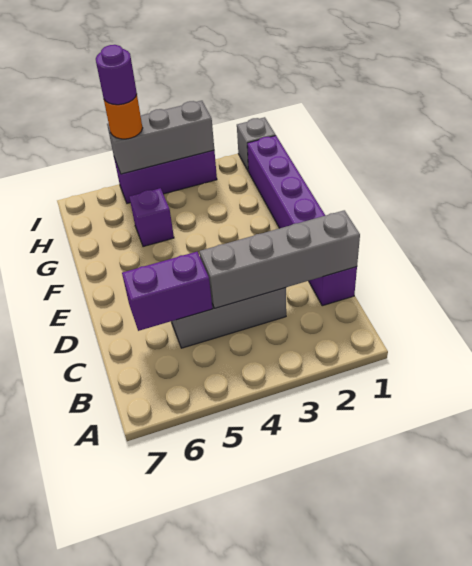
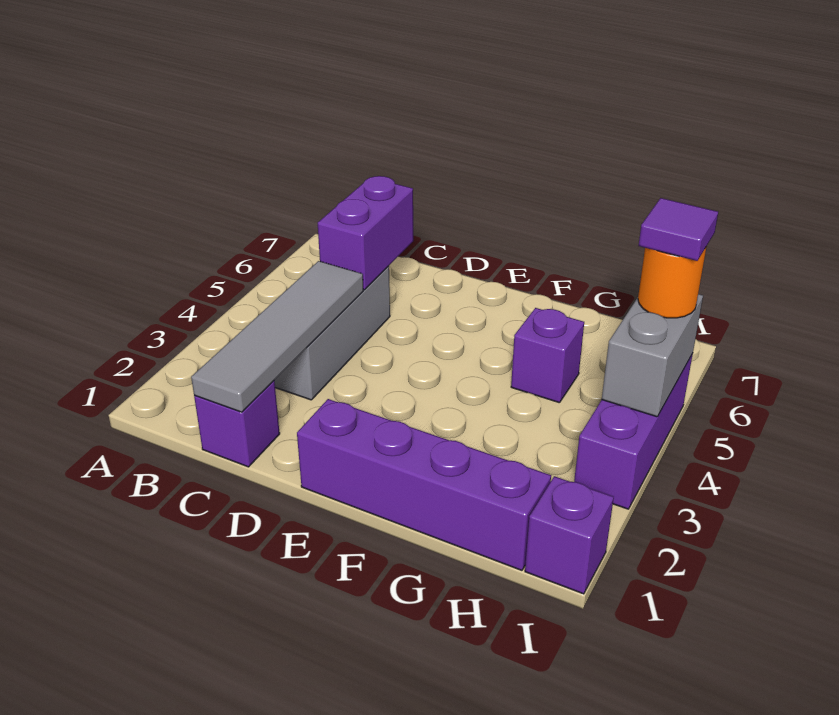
grey 1x4 brick [199,210,360,308] -> grey 1x4 tile [191,261,363,412]
grey 1x1 brick [237,117,276,171] -> purple 1x1 brick [525,476,614,594]
grey 1x3 brick [107,101,214,174] -> grey 1x2 brick [602,294,703,417]
purple 1x1 round brick [96,45,137,105] -> purple 1x1 tile [639,198,718,261]

